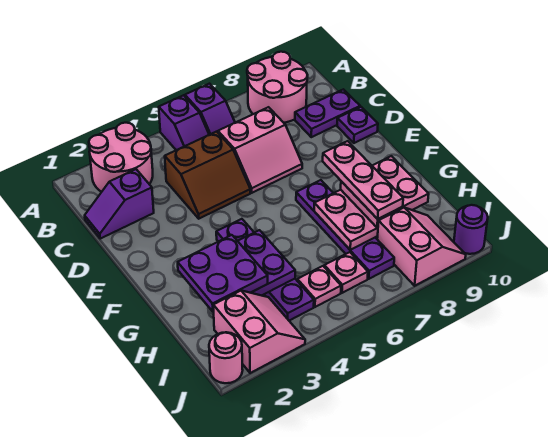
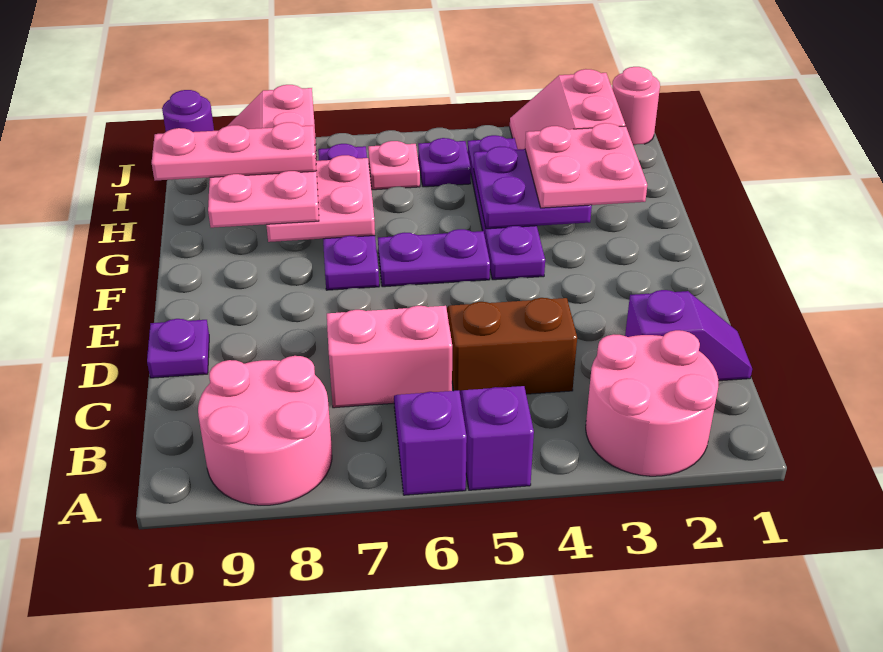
purple 1x2 plate [295,89,360,137] -> purple 1x2 plate moved to [378,229,490,287]
pink 1x3 plate [323,141,403,219] -> pink 1x3 plate turned to [152,122,316,180]
purple 2x2 plate [178,235,268,312] -> pink 2x2 plate [525,123,647,208]
pink 1x1 plate [297,266,341,307] -> purple 1x1 plate [418,138,471,187]

